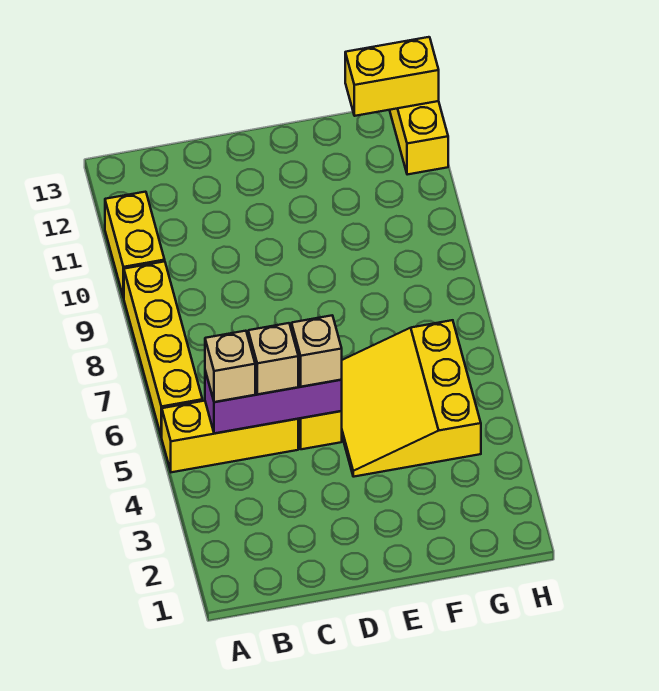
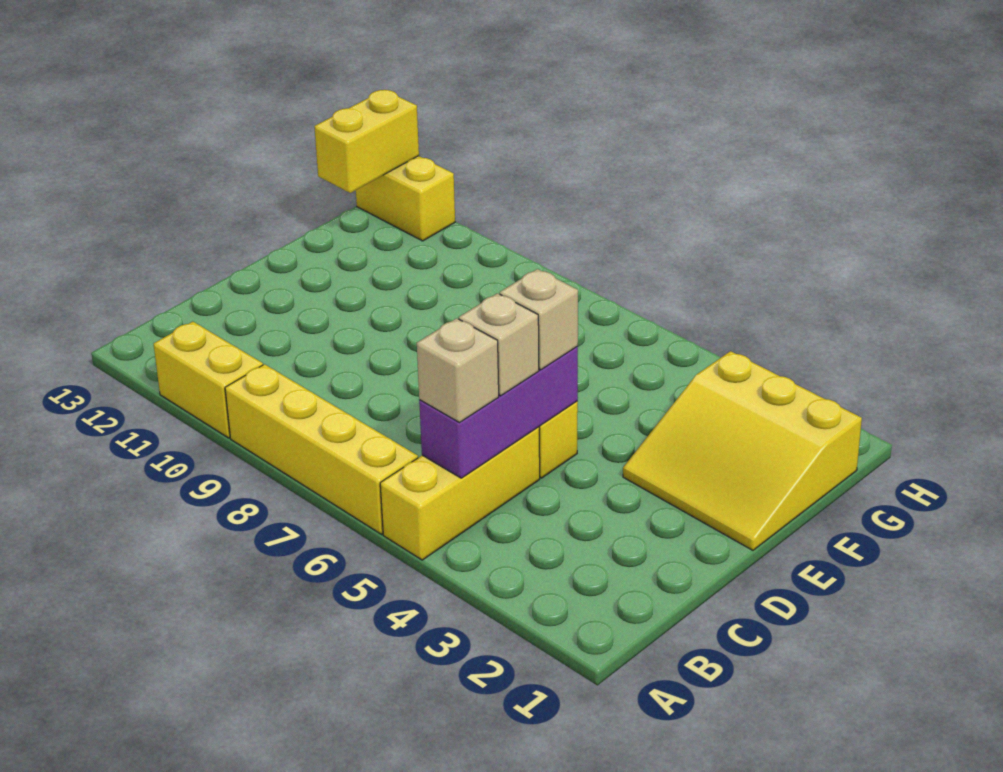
yellow 3x3 slope [342,320,481,477] -> yellow 3x3 slope moved to [623,351,862,550]

